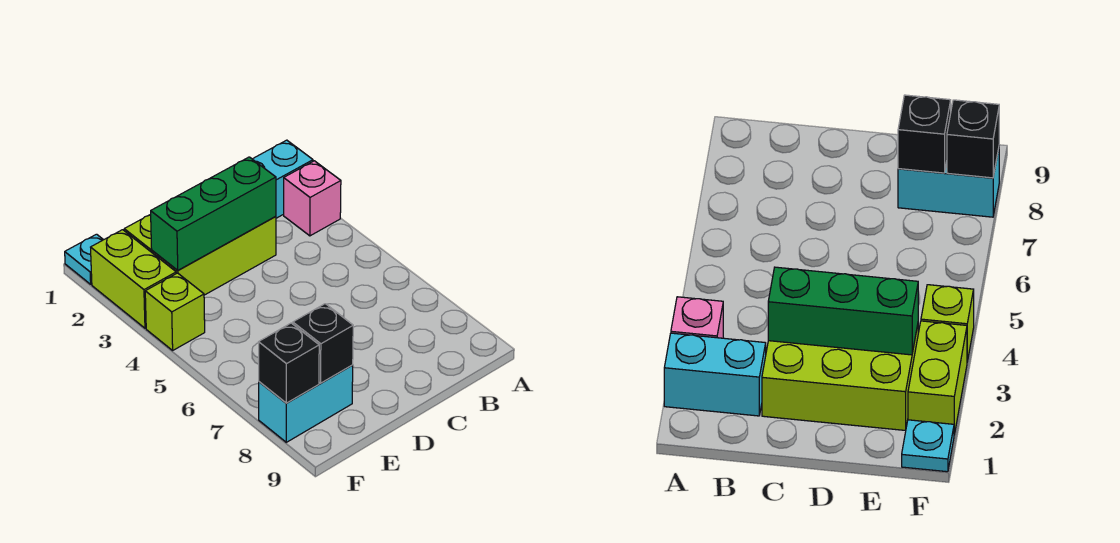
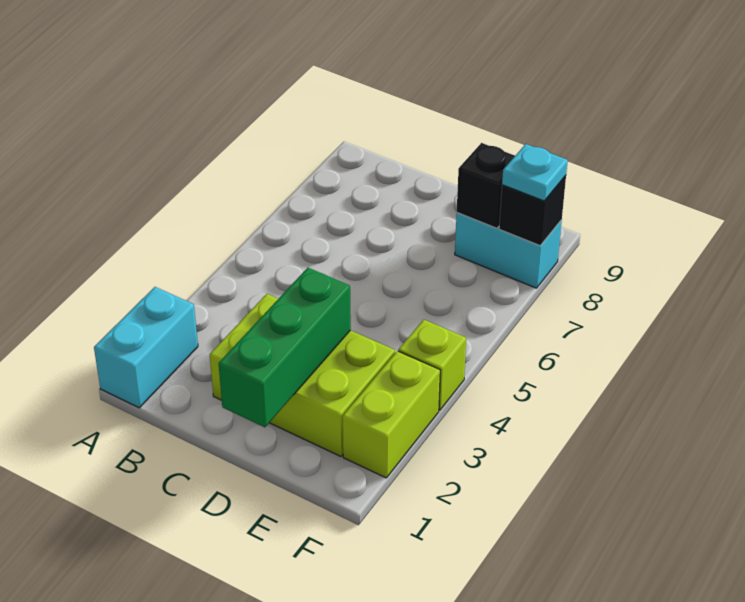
cyan 1x2 brick [253,140,313,218] -> cyan 1x2 brick turned to [94,287,198,408]
pink 1x1 brick [284,161,341,236] -> none
green 1x3 brick [151,157,276,270] -> green 1x3 brick turned to [219,268,351,427]
cyan 1x1 plate [65,234,103,284] -> cyan 1x1 plate moved to [502,144,568,201]

